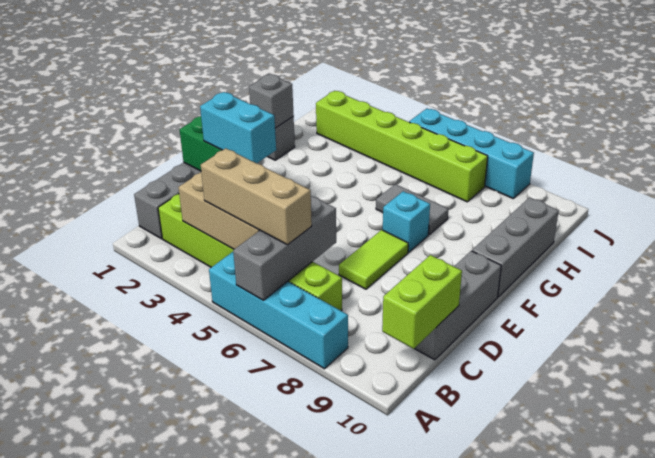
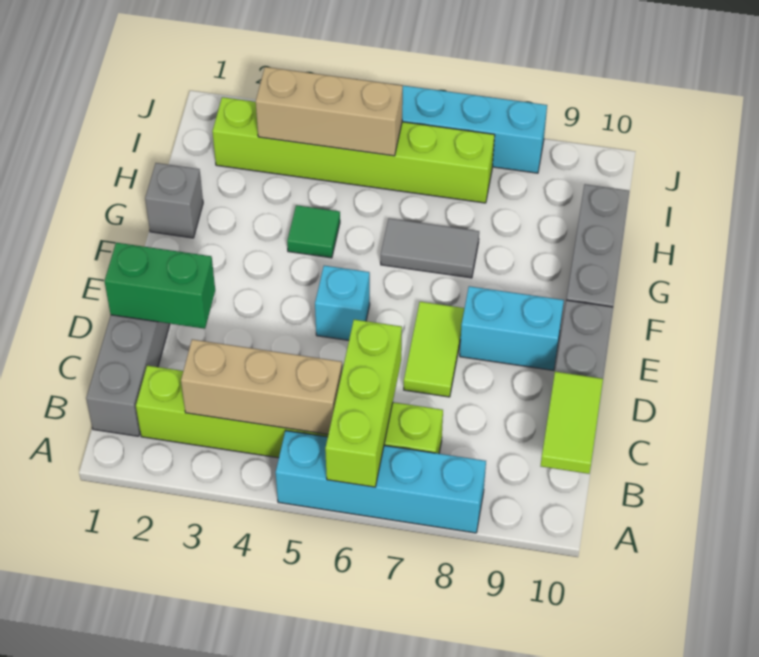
grey 1x3 brick [233,196,336,300] -> lime 1x3 brick [325,320,402,487]
tan 1x3 brick [201,148,312,245] -> tan 1x3 brick moved to [256,67,403,156]
lime 1x2 brick [382,255,462,349] -> lime 1x2 tile [541,372,603,474]
cyan 1x2 brick [200,92,276,163] -> cyan 1x2 brick moved to [460,286,564,371]
cyan 1x1 brick [383,191,430,252] -> cyan 1x1 brick moved to [315,266,370,340]
grey 1x1 brick [249,74,294,128] -> none
none -> green 1x1 tile [287,205,340,258]

